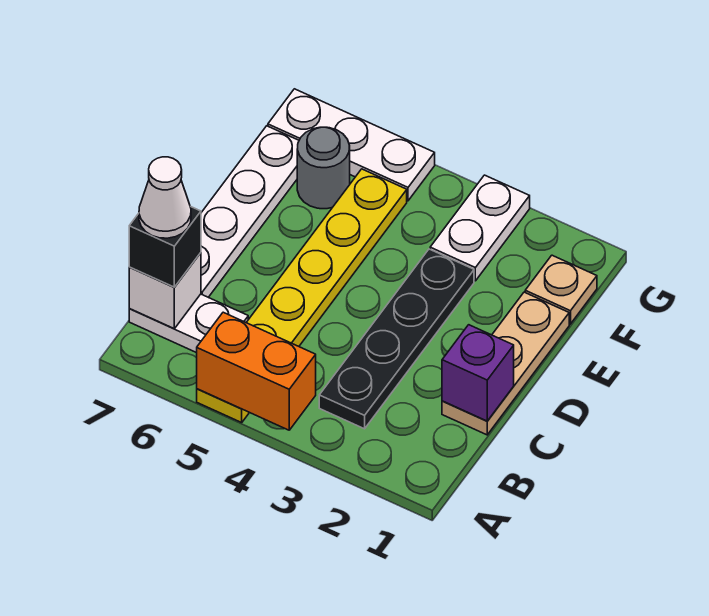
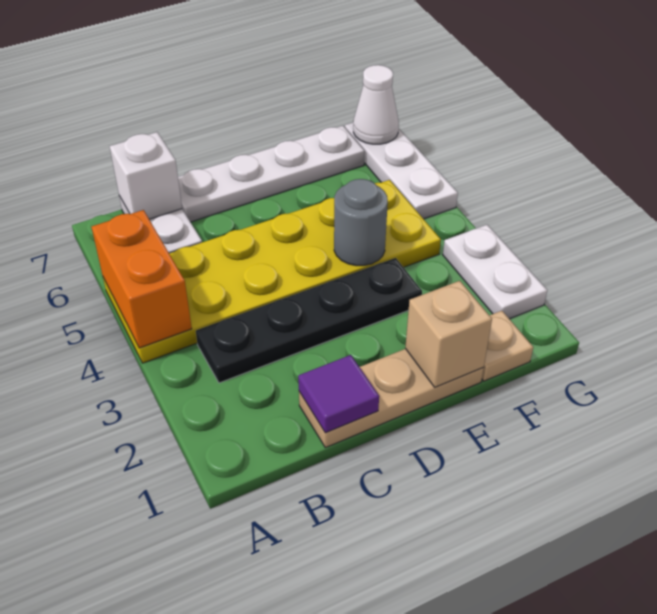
yellow 1x6 plate [197,169,407,423] -> yellow 2x6 plate [103,180,441,363]
black 1x1 brick [129,207,201,287] -> none
white 1x1 cone [139,157,191,238] -> white 1x1 cone moved to [353,65,399,144]
purple 1x1 brick [442,325,514,421] -> purple 1x1 tile [298,355,379,433]
none -> tan 1x1 brick [405,281,492,387]
white 1x2 plate [430,175,530,281] -> white 1x2 plate turned to [443,225,547,319]
grey 1x1 round brick [297,127,350,209] -> grey 1x1 round brick moved to [334,179,388,266]

